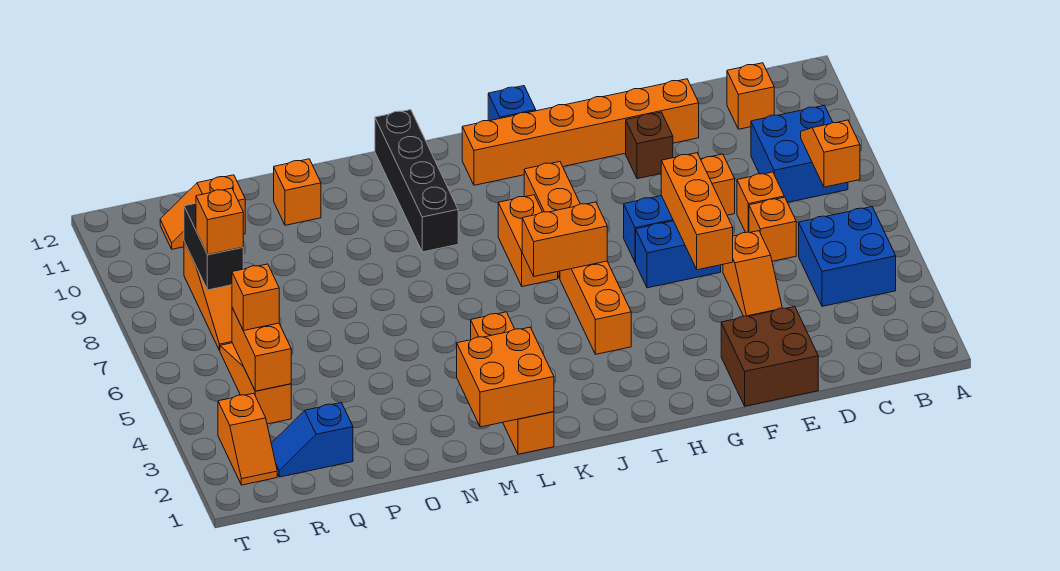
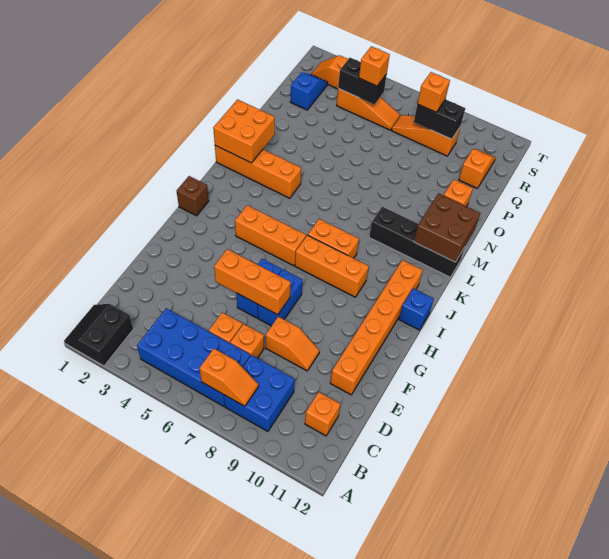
none -> black 2x2 slope [64,304,133,366]
blue 2x2 brick [799,207,896,306] -> blue 2x4 brick [137,308,250,406]
brown 2x2 brick [721,306,818,406] -> brown 2x2 brick moved to [414,193,480,262]
orange 1x2 slope [723,231,782,316] -> none
brown 1x1 brick [626,112,673,179] -> brown 1x1 brick moved to [177,176,209,216]
orange 1x2 brick [522,202,607,276] -> none
orange 1x2 brick [232,308,291,391] -> black 1x2 brick [338,58,387,104]

